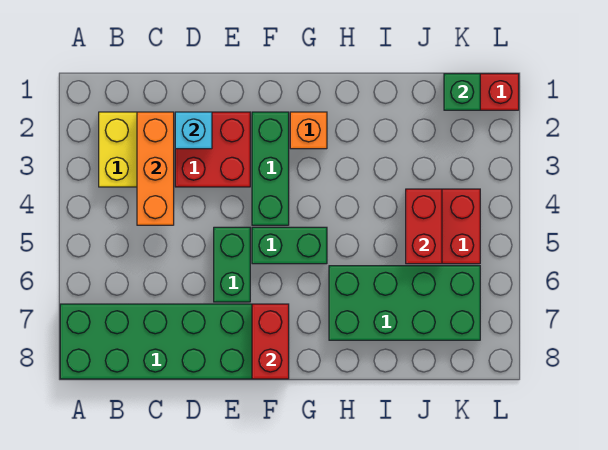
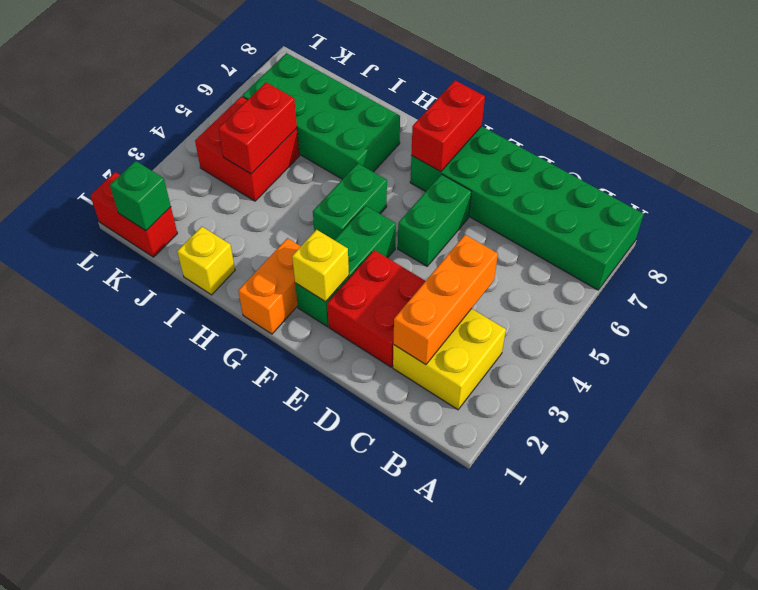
cyan 1x1 brick [175,112,212,149] -> none
none -> yellow 1x1 brick [292,230,349,302]
green 1x2 brick [252,227,327,264] -> green 1x2 brick turned to [313,163,387,240]
orange 1x1 brick [290,112,327,149] -> orange 1x2 brick [239,238,301,334]
none -> yellow 1x1 brick [177,227,235,295]

